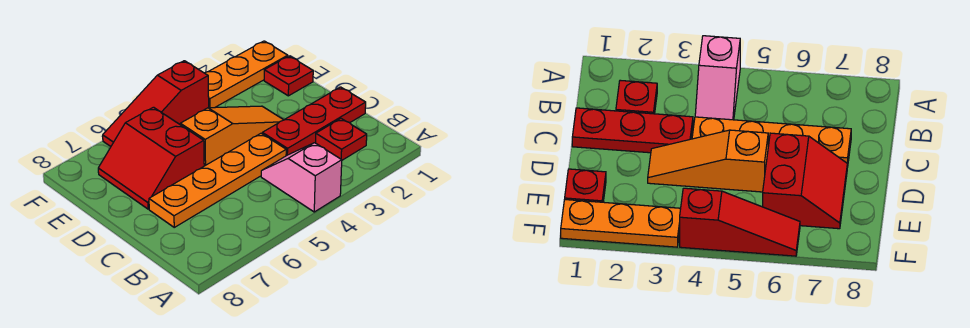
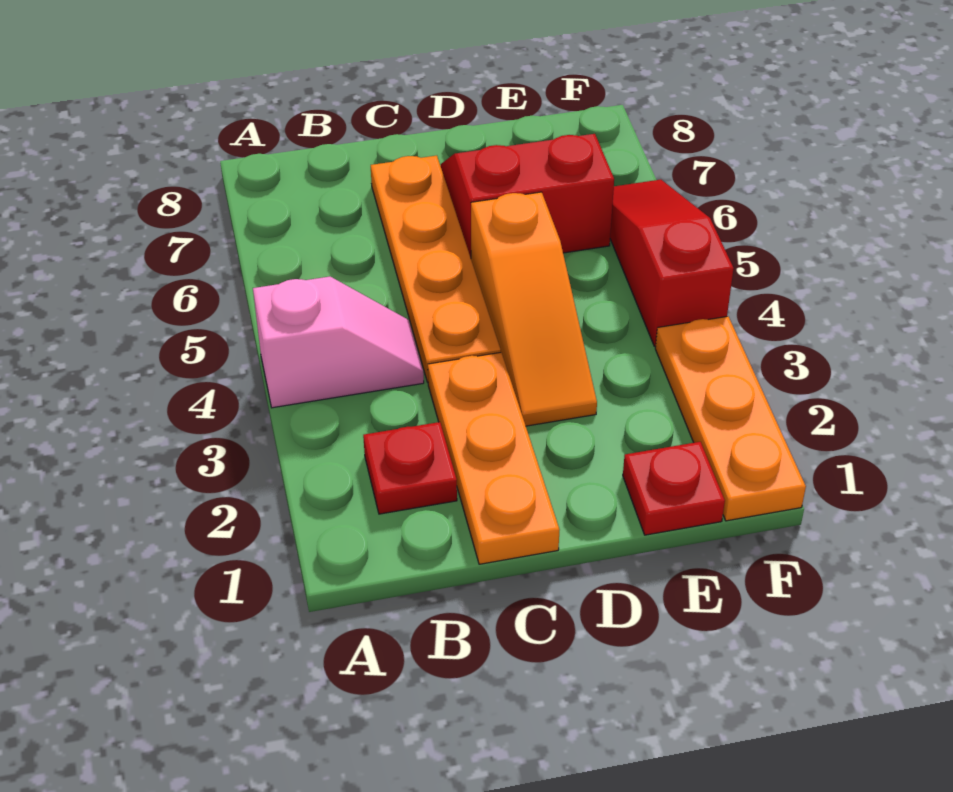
red 1x3 plate [262,87,366,156] -> orange 1x3 plate [428,353,559,564]

